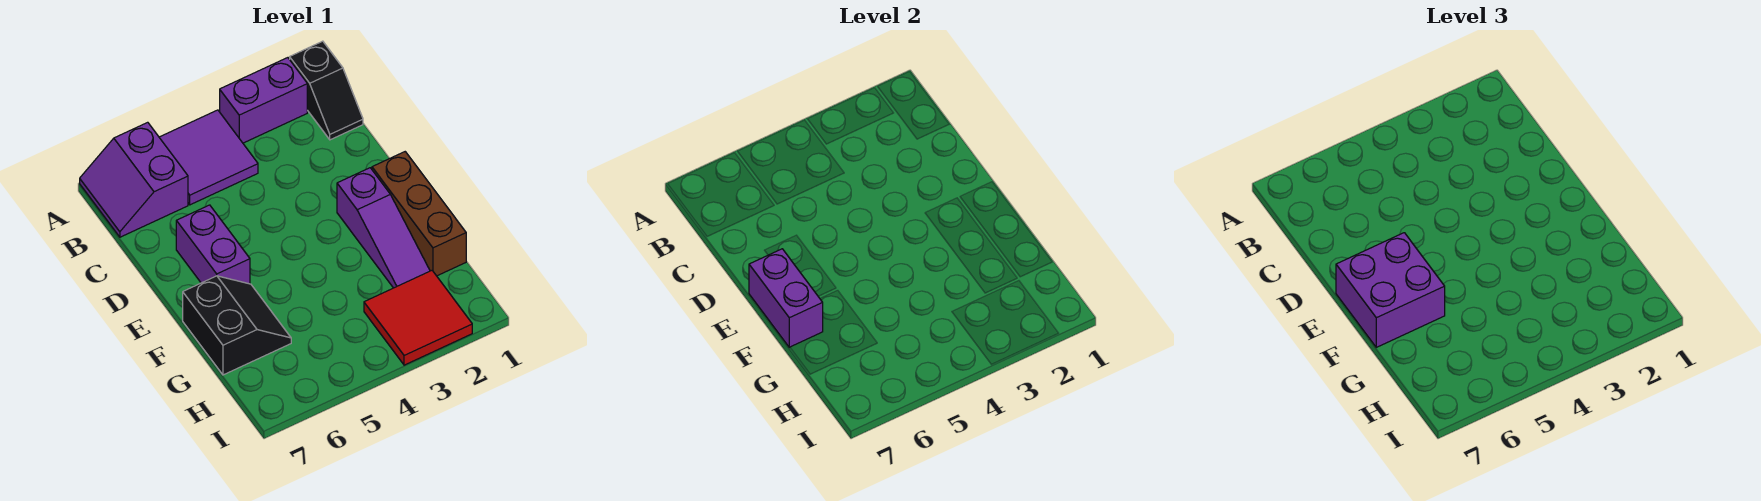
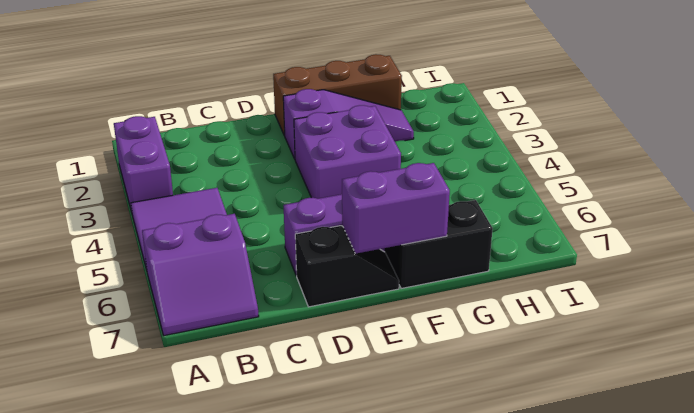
black 1x2 slope [290,41,363,140] -> black 1x2 slope moved to [295,226,399,307]
purple 2x2 brick [1336,233,1445,347] -> purple 2x2 brick moved to [294,105,401,199]
red 2x2 tile [364,271,472,365] -> none

